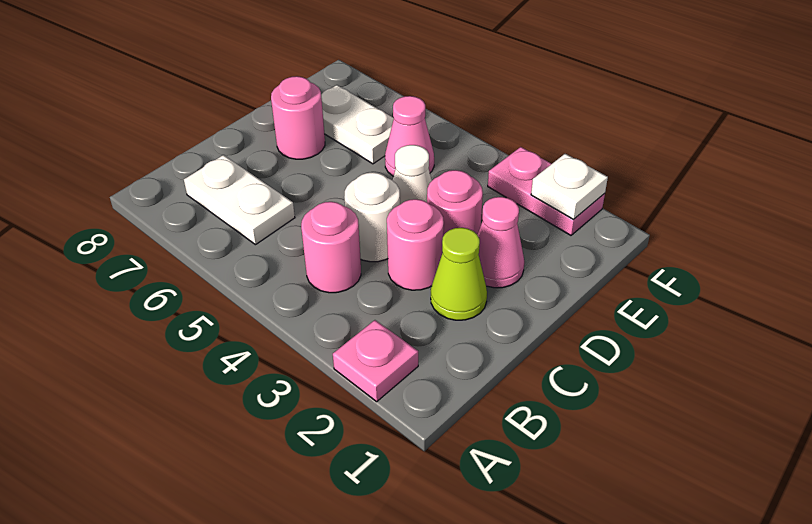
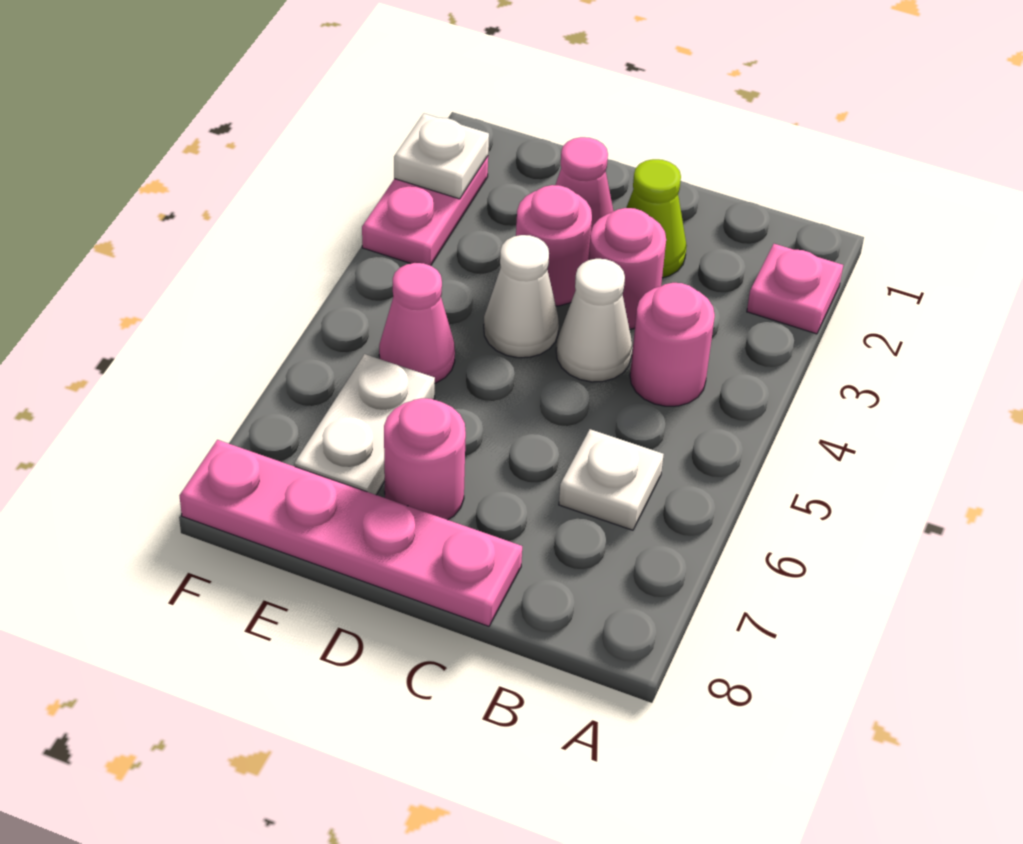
white 1x2 plate [184,155,295,245] -> white 1x1 plate [559,429,664,530]
white 1x1 round brick [345,172,400,262] -> white 1x1 cone [556,259,632,382]
none -> pink 1x4 plate [180,440,522,626]

